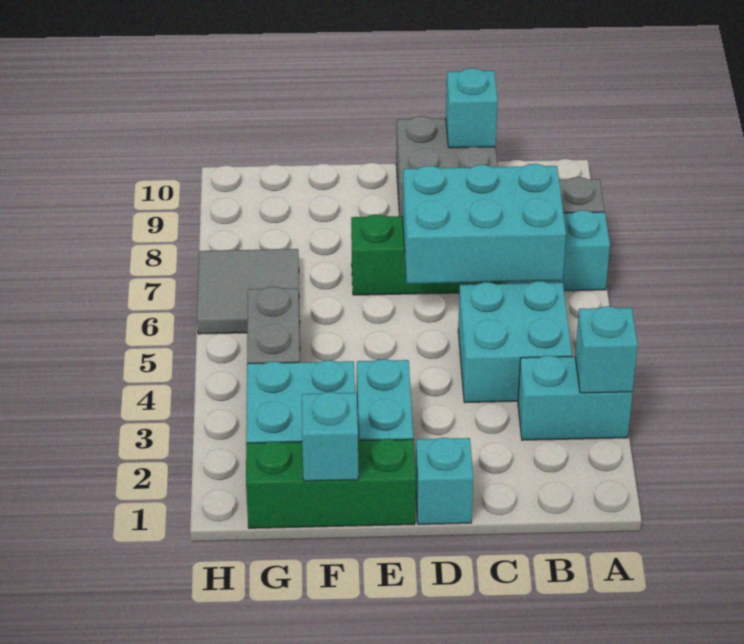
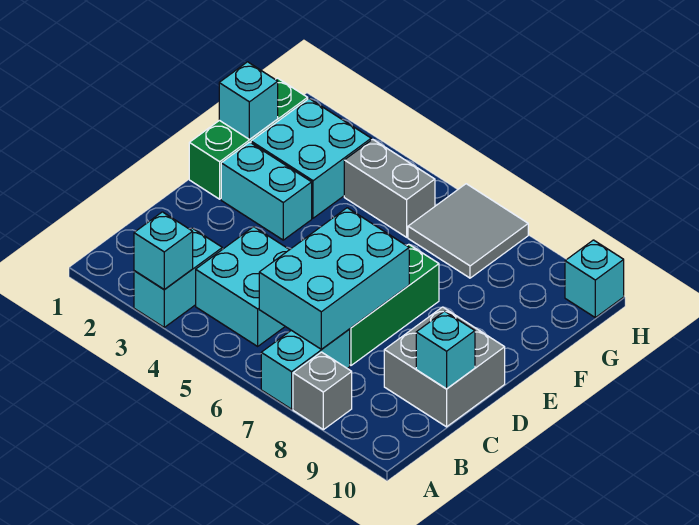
cyan 1x1 brick [416,438,473,524] -> cyan 1x1 brick moved to [565,240,624,317]

